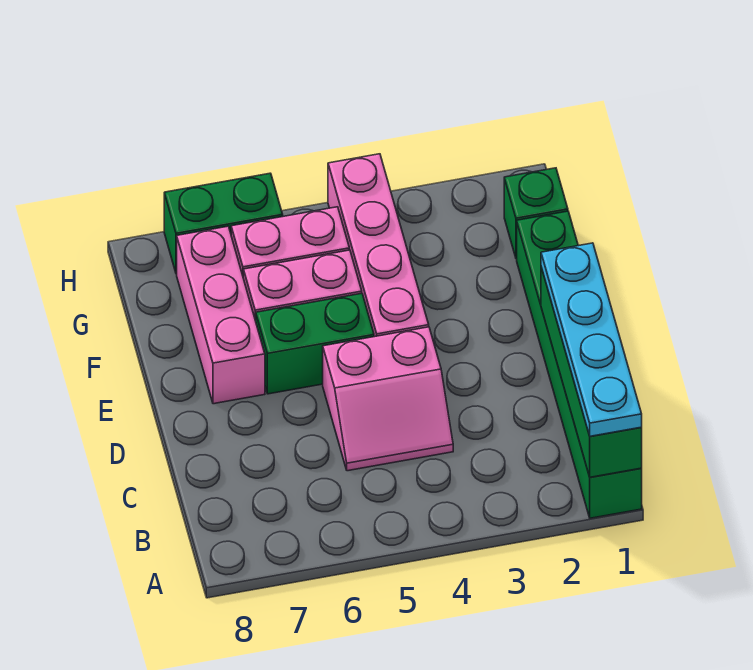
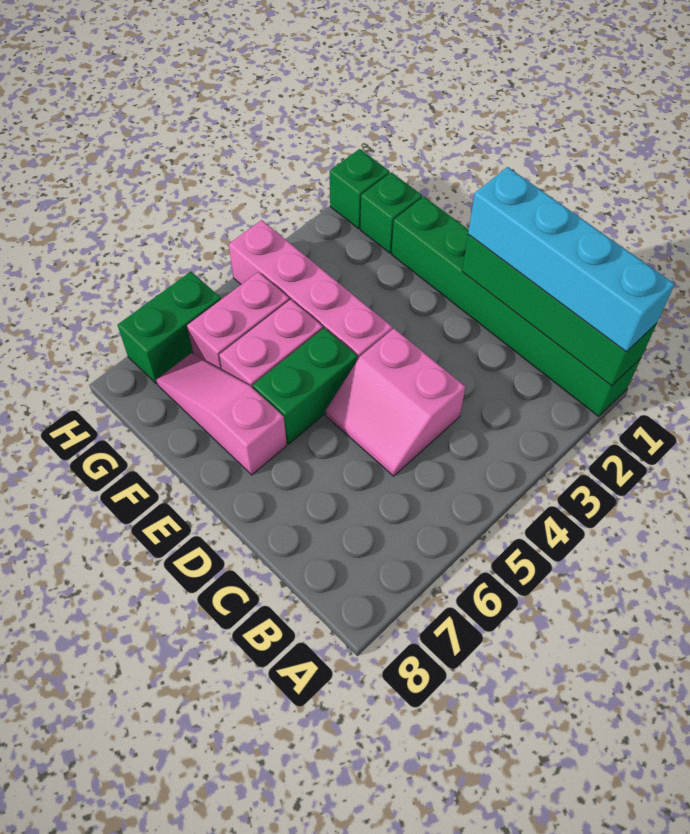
cyan 1x4 plate [541,243,642,436] -> cyan 1x4 brick [468,167,675,351]
pink 2x2 slope [323,327,453,471] -> pink 2x2 slope turned to [326,329,465,476]
pink 1x3 brick [177,226,265,404] -> pink 1x3 slope [156,353,287,475]
none -> green 1x1 brick [330,149,390,229]

